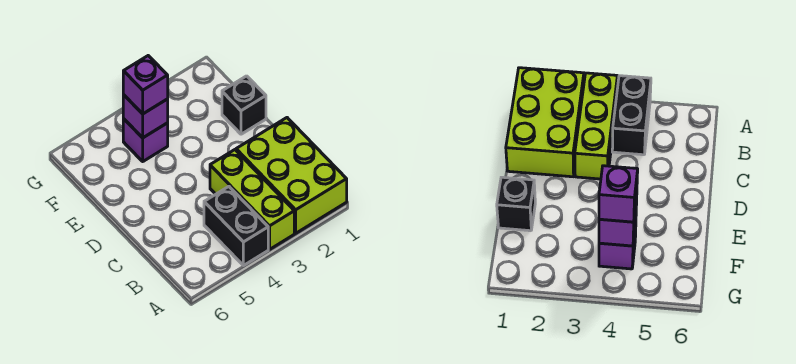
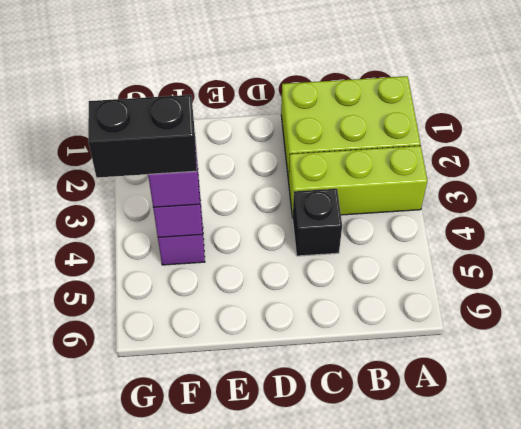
black 1x2 brick [204,187,268,266] -> black 1x2 brick moved to [88,95,197,178]
black 1x1 brick [222,76,266,134] -> black 1x1 brick moved to [293,189,342,256]

